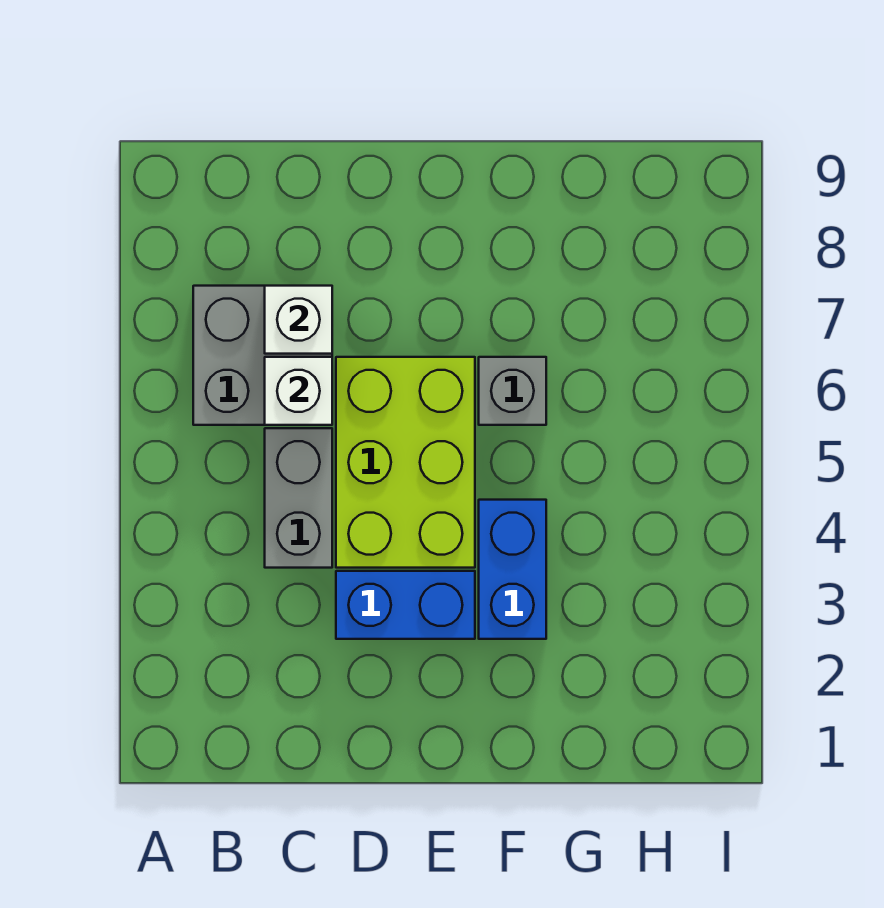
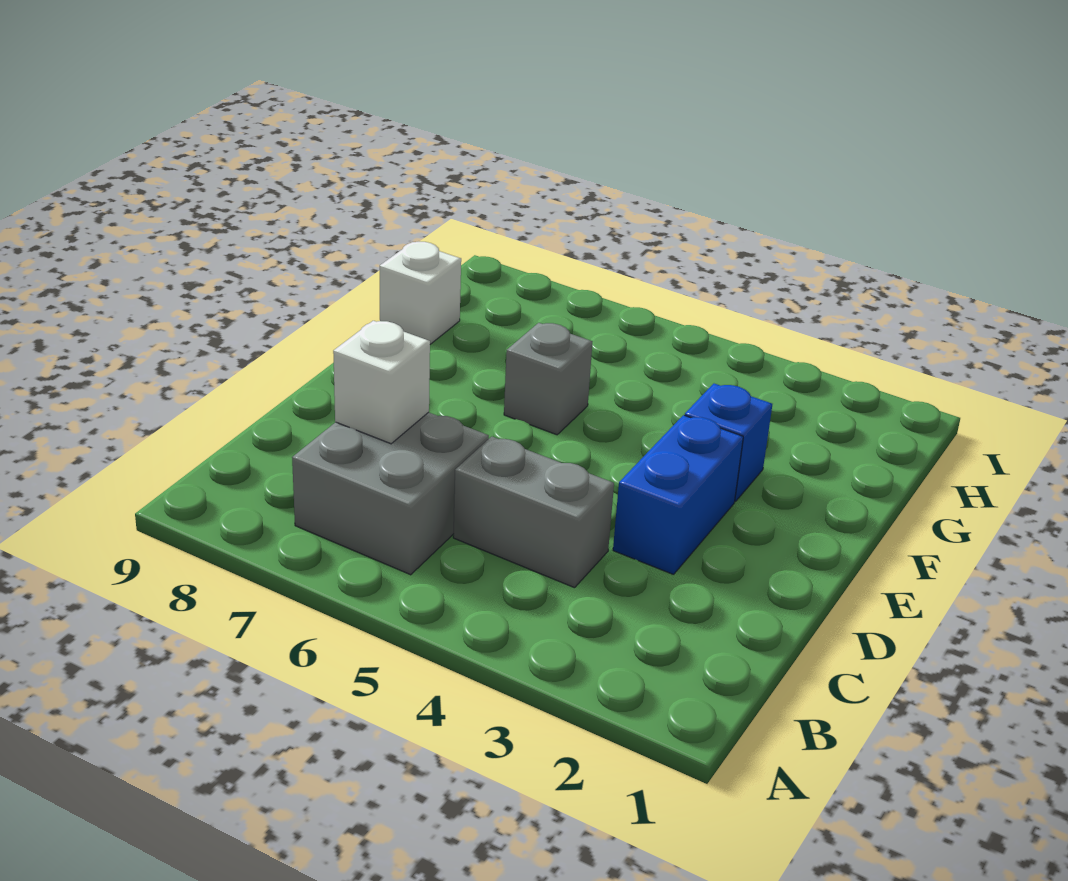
white 1x1 brick [265,357,332,425] -> white 1x1 brick moved to [380,242,461,344]
lime 2x3 brick [336,357,475,568] -> none
blue 1x2 brick [479,500,546,639] -> blue 1x1 brick [685,384,772,501]

